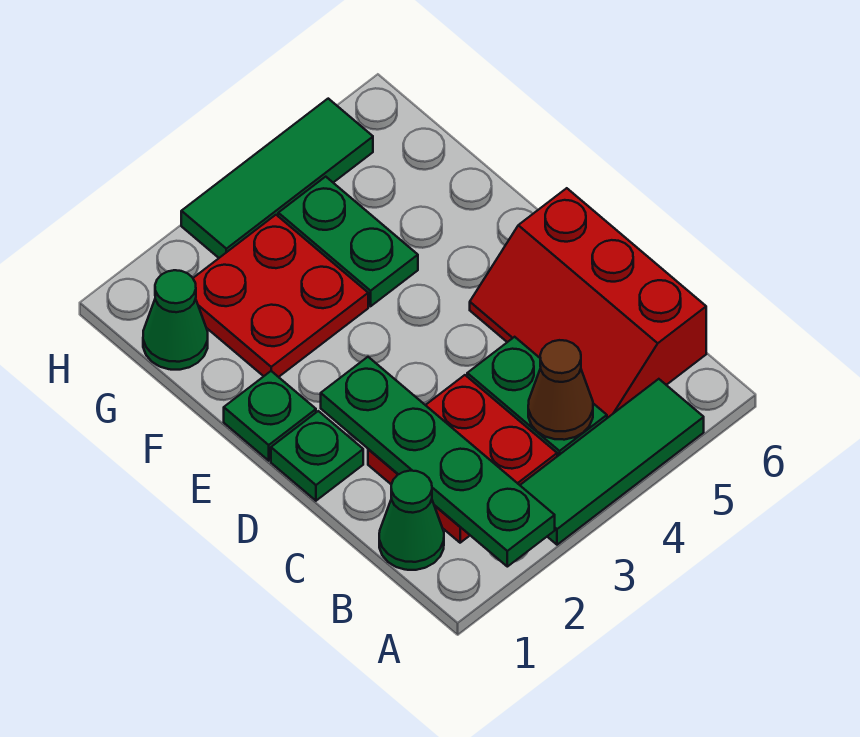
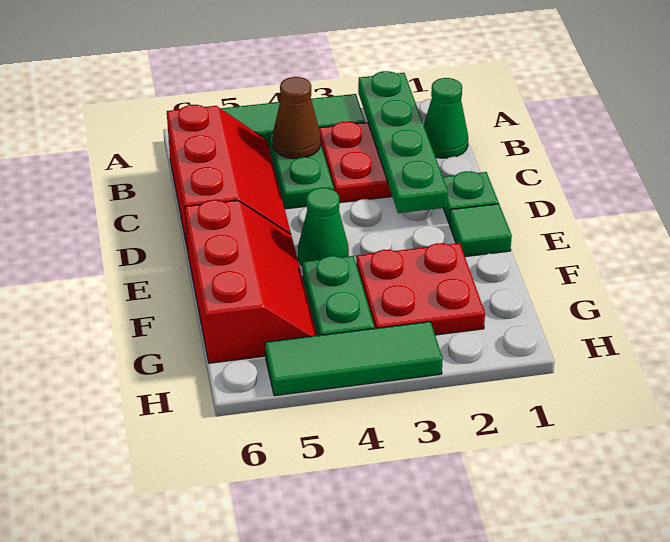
green 1x1 plate [224,371,316,461] -> green 1x1 tile [449,204,512,257]
none -> red 2x3 slope [185,200,317,363]
green 1x1 cone [143,270,208,370] -> green 1x1 cone moved to [298,188,349,266]

